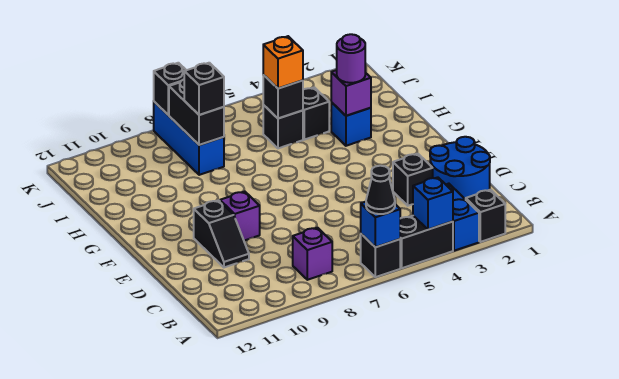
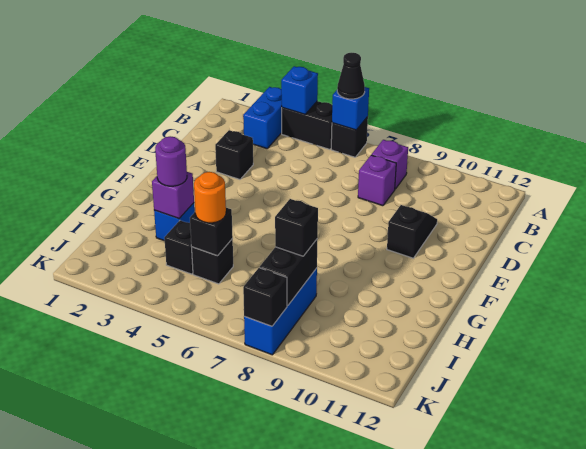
black 1x1 brick [466,190,505,242] -> none
blue 2x2 round brick [430,137,490,200] -> none
purple 1x1 brick [220,191,260,241] -> purple 1x1 brick moved to [358,155,396,206]
orange 1x1 brick [263,36,303,88] -> orange 1x1 round brick [194,172,226,223]

